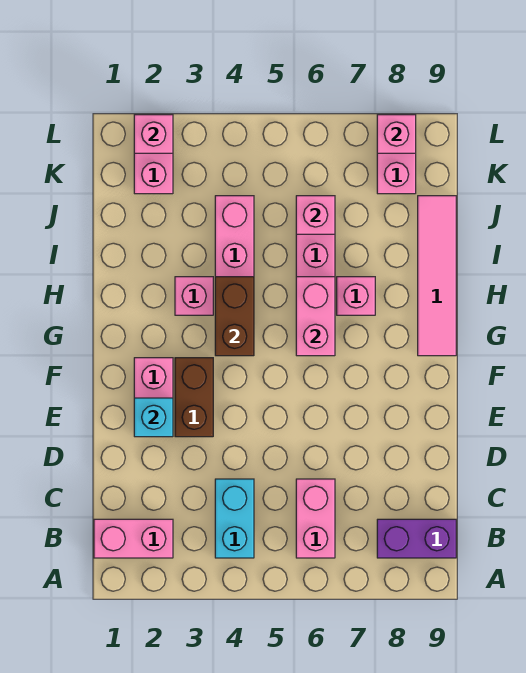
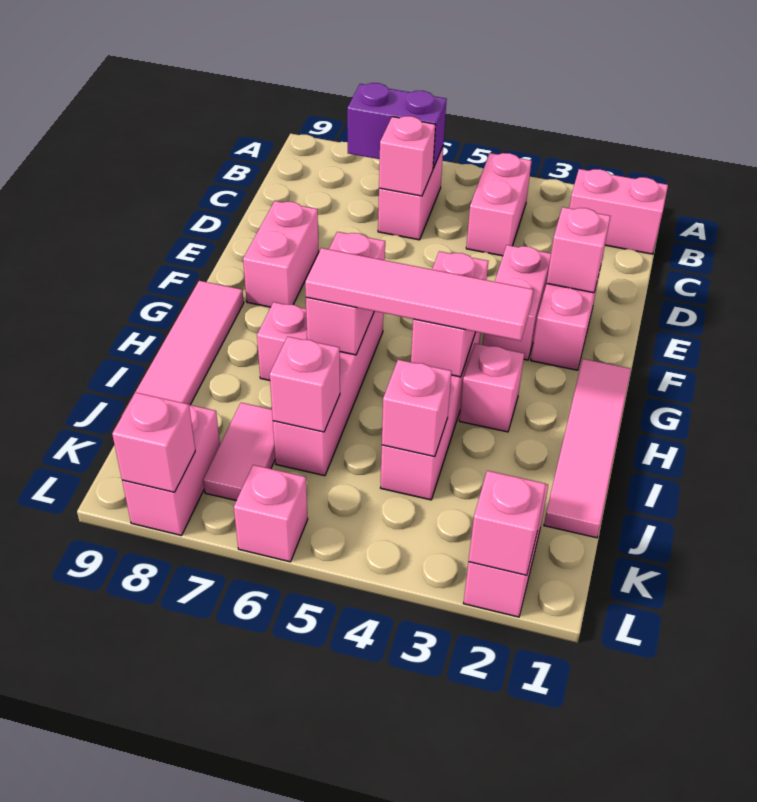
cyan 1x2 brick [215,479,254,558] -> pink 1x2 brick [466,153,532,256]
purple 1x2 brick [377,519,456,558] -> purple 1x2 brick moved to [347,83,447,169]
none -> pink 1x1 brick [379,116,436,196]
cyan 1x1 brick [134,398,173,437] -> pink 1x1 brick [547,207,610,293]
brown 1x2 brick [175,358,213,437] -> pink 1x2 brick [482,245,551,360]
none -> pink 1x2 brick [243,201,319,307]
none -> pink 1x4 tile [544,359,631,538]
brown 1x2 brick [215,277,254,356] -> pink 1x2 brick [411,251,488,377]
none -> pink 1x4 tile [305,248,533,341]
none -> pink 1x1 brick [382,360,452,457]
none -> pink 1x2 tile [203,403,275,501]
none -> pink 1x1 brick [234,465,308,562]

